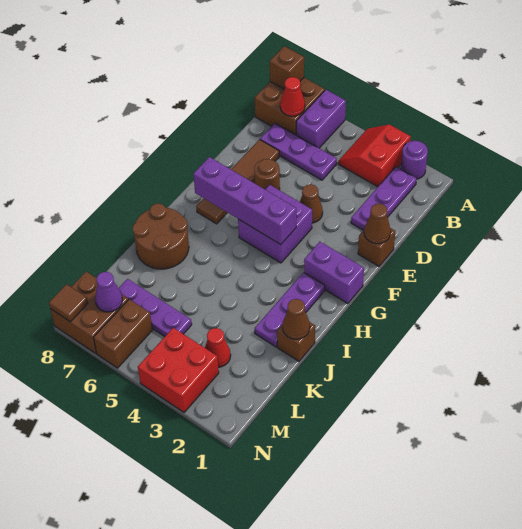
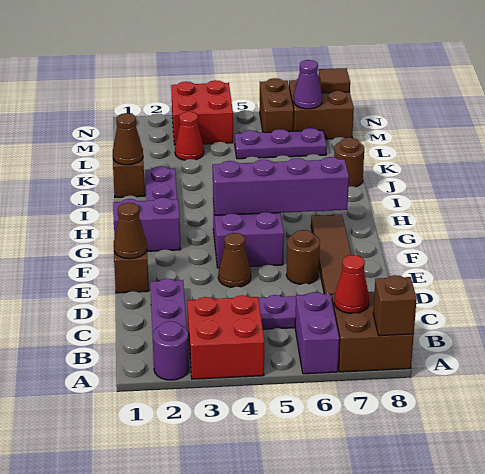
red 2x2 slope [338,124,411,187] -> red 2x2 brick [187,295,264,379]
brown 2x2 round brick [132,204,189,269] -> brown 1x1 round brick [334,138,364,187]

